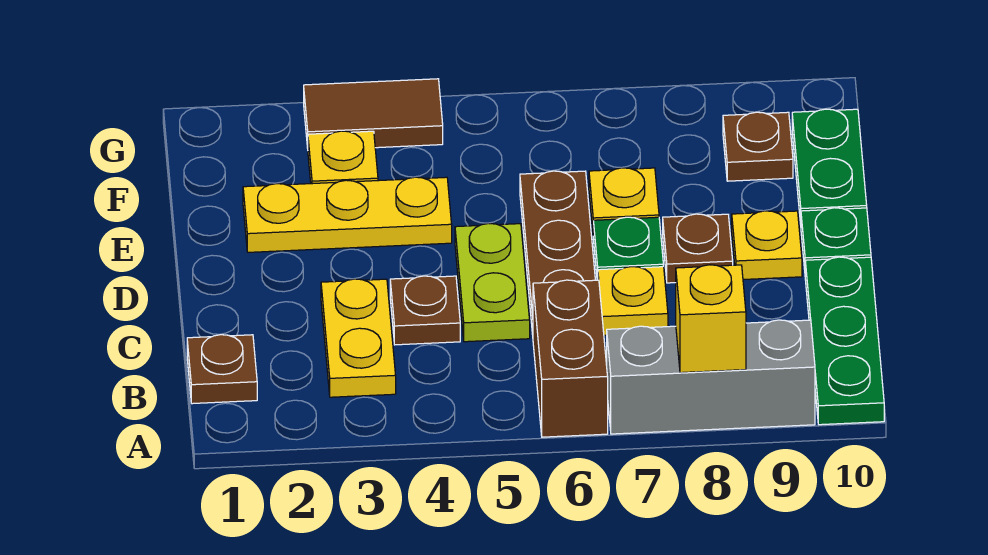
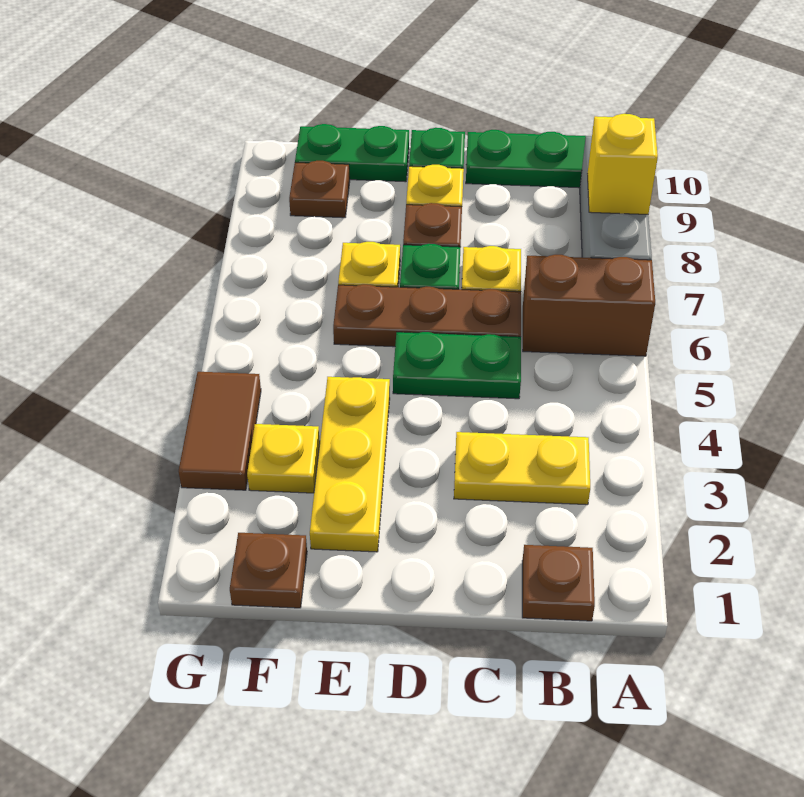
brown 1x1 plate [390,276,460,345] -> brown 1x1 plate moved to [230,533,307,608]
lime 1x2 plate [455,224,530,342] -> green 1x2 plate [393,332,521,399]

